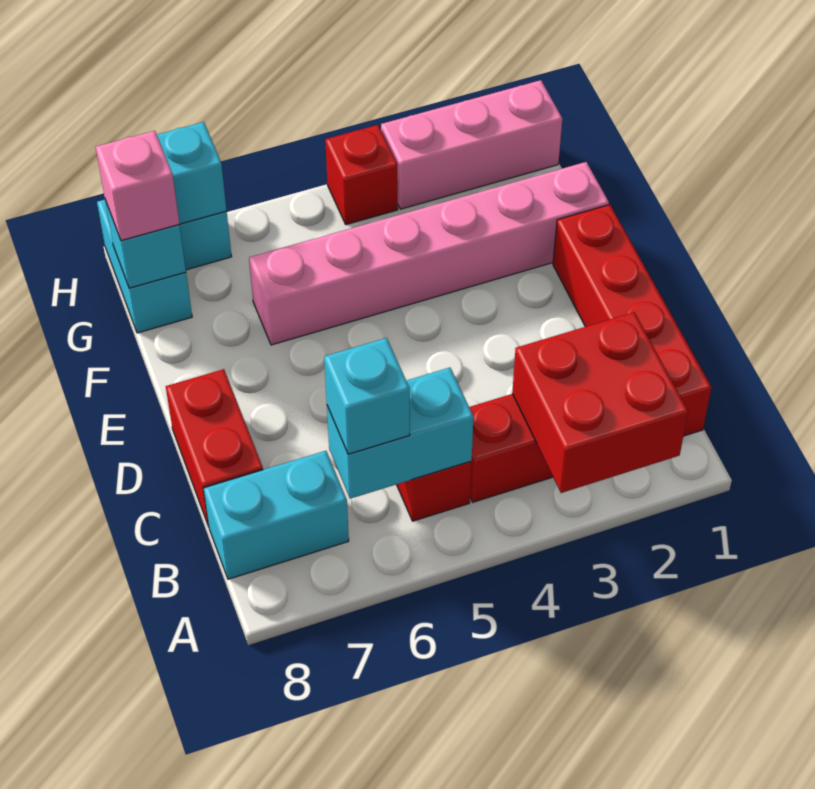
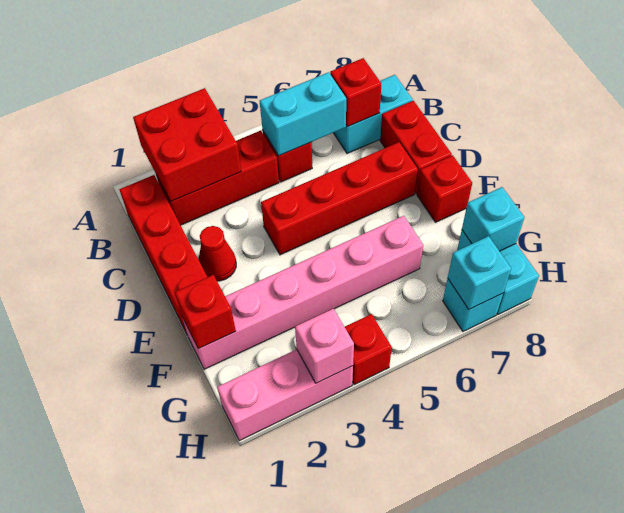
cyan 1x1 brick [324,338,410,454] -> none
none -> red 1x1 brick [330,58,381,126]
none -> red 1x1 cone [199,226,236,281]
none -> red 1x4 brick [261,142,418,255]
none -> red 1x1 brick [417,155,472,222]
none -> red 1x1 brick [175,275,236,349]
pink 1x1 brick [96,131,179,241] -> pink 1x1 brick moved to [295,309,354,383]

